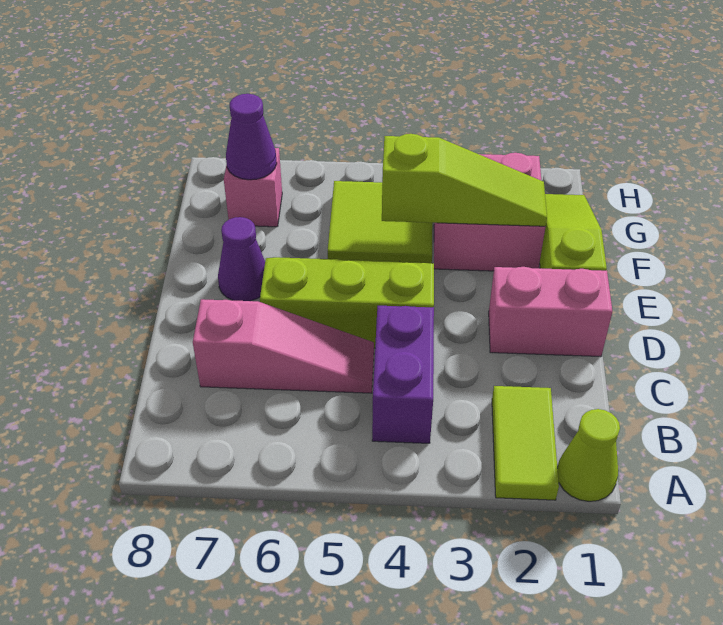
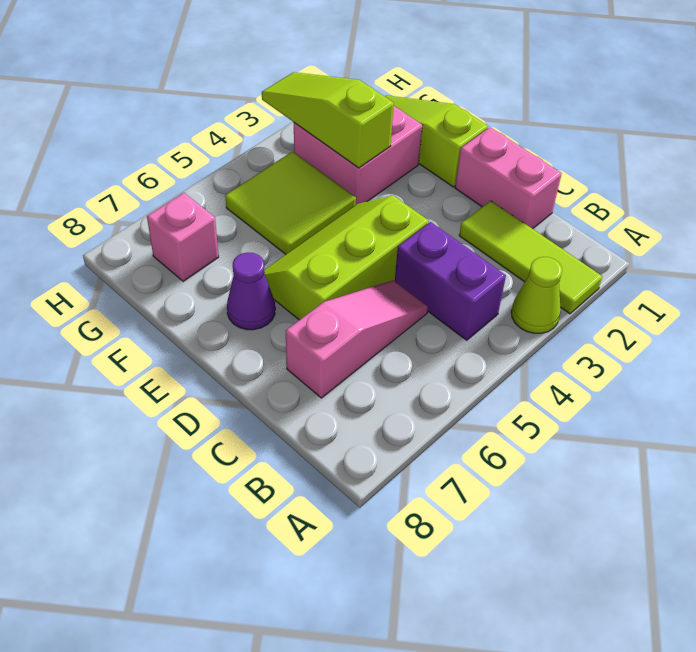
lime 1x1 cone [557,409,620,501] -> lime 1x1 cone moved to [511,257,562,333]
lime 1x2 tile [492,386,559,500] -> lime 1x3 tile [459,201,602,314]
pink 1x2 brick [489,267,613,357] -> pink 1x2 brick turned to [455,127,562,229]
lime 1x3 slope [382,134,547,226] -> lime 1x3 slope turned to [262,72,394,168]
purple 1x1 cone [226,94,277,180] -> none

